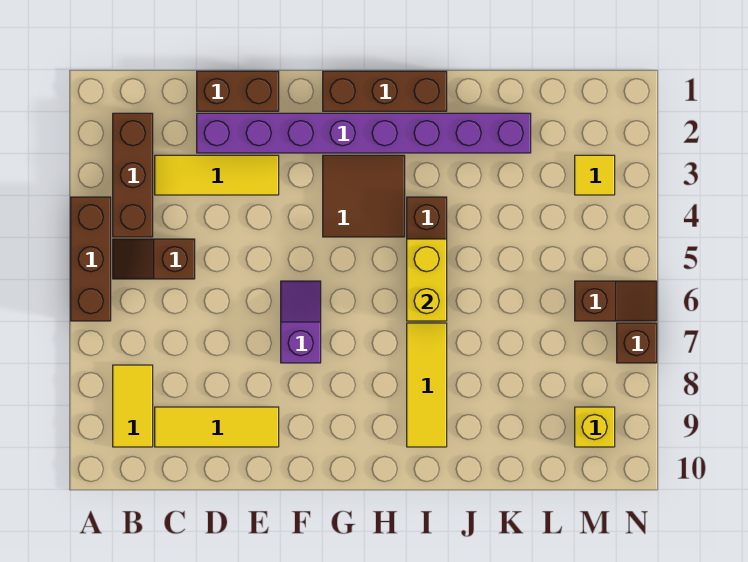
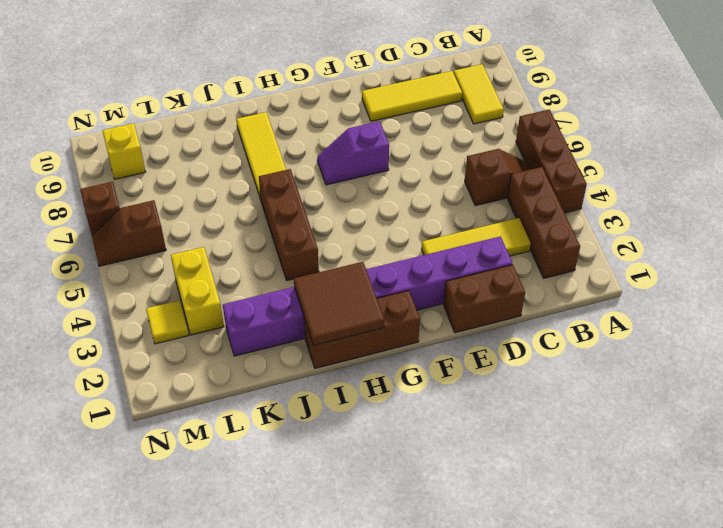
purple 1x2 slope [281,281,321,363] -> purple 1x2 slope turned to [317,121,389,185]
brown 2x2 tile [323,155,405,237] -> brown 2x2 tile moved to [294,262,384,345]
yellow 1x2 brick [407,239,447,321] -> yellow 1x2 brick moved to [171,247,224,335]

